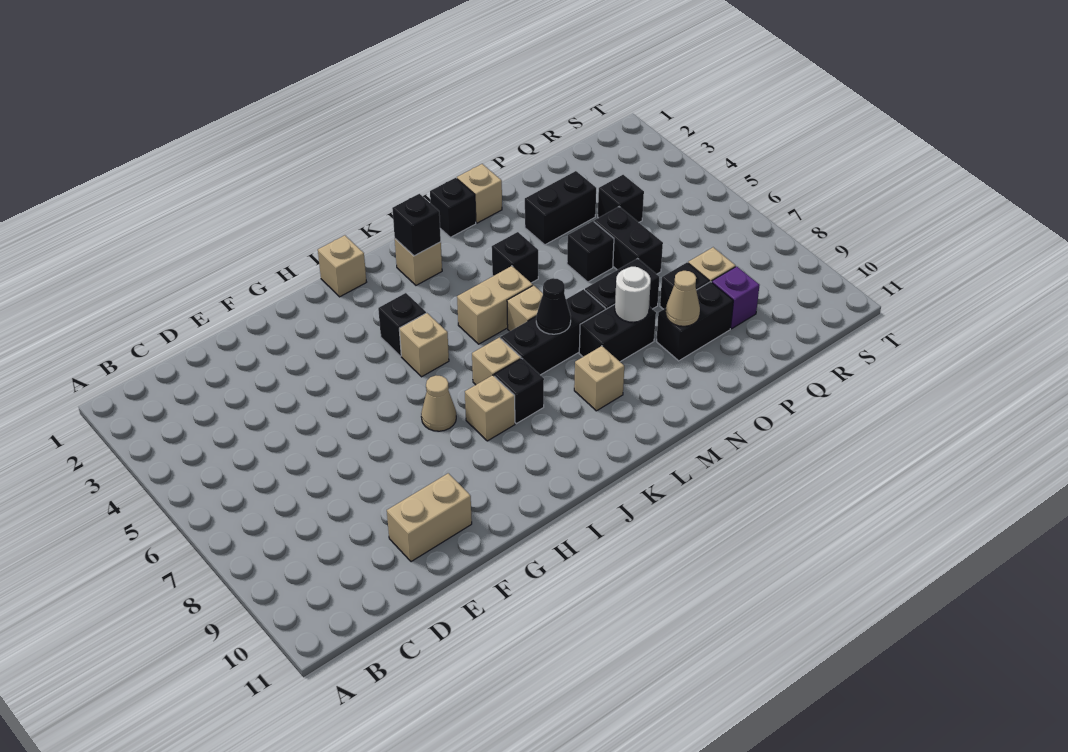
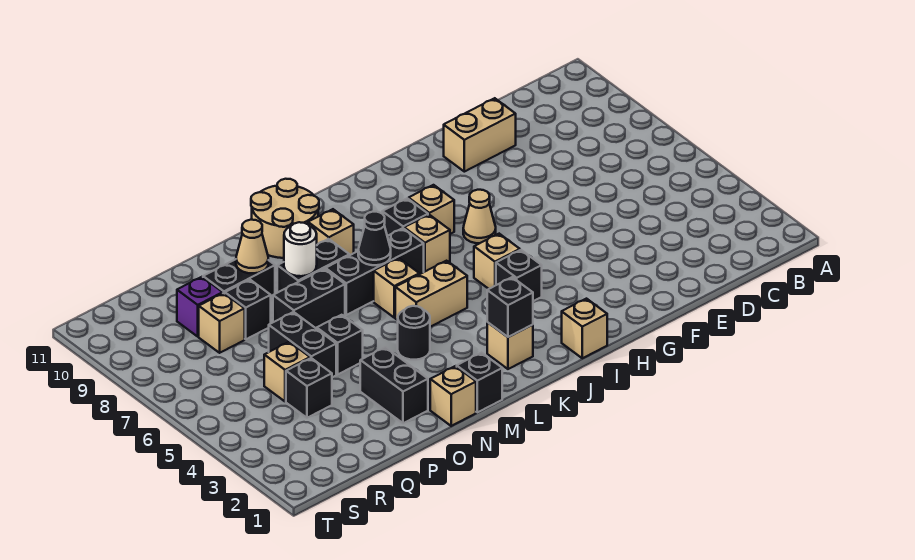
none -> tan 2x2 round brick [251,179,319,258]
black 1x1 brick [492,232,538,283] -> black 1x1 round brick [398,306,430,360]
black 1x2 brick [525,171,596,245] -> black 1x2 brick turned to [360,347,428,423]
none -> tan 1x1 brick [264,342,310,402]

